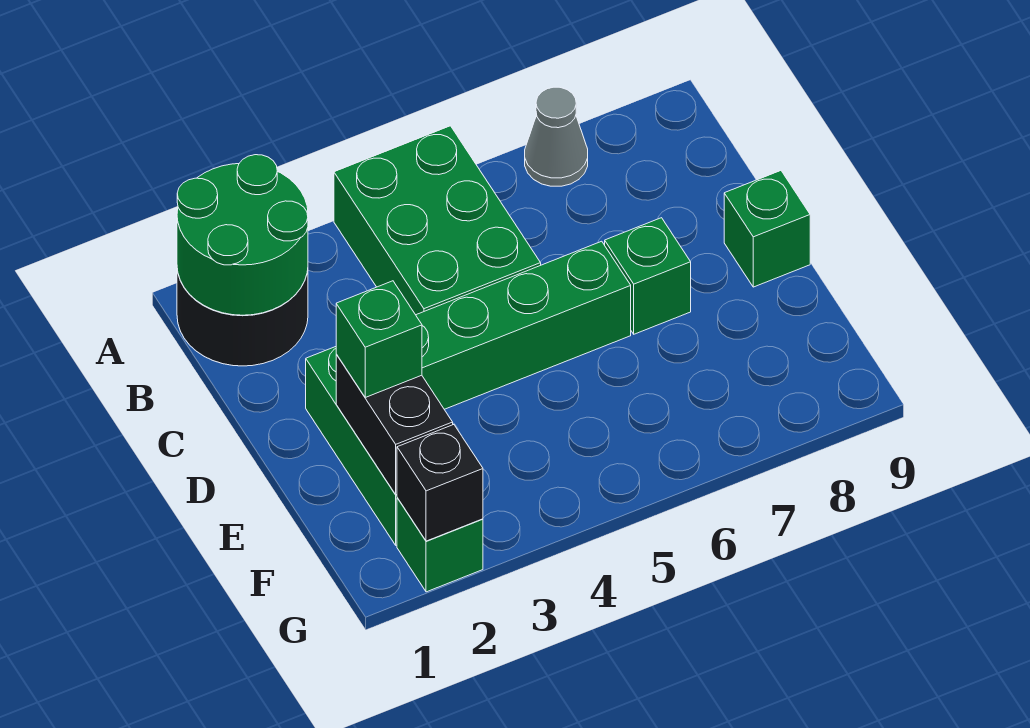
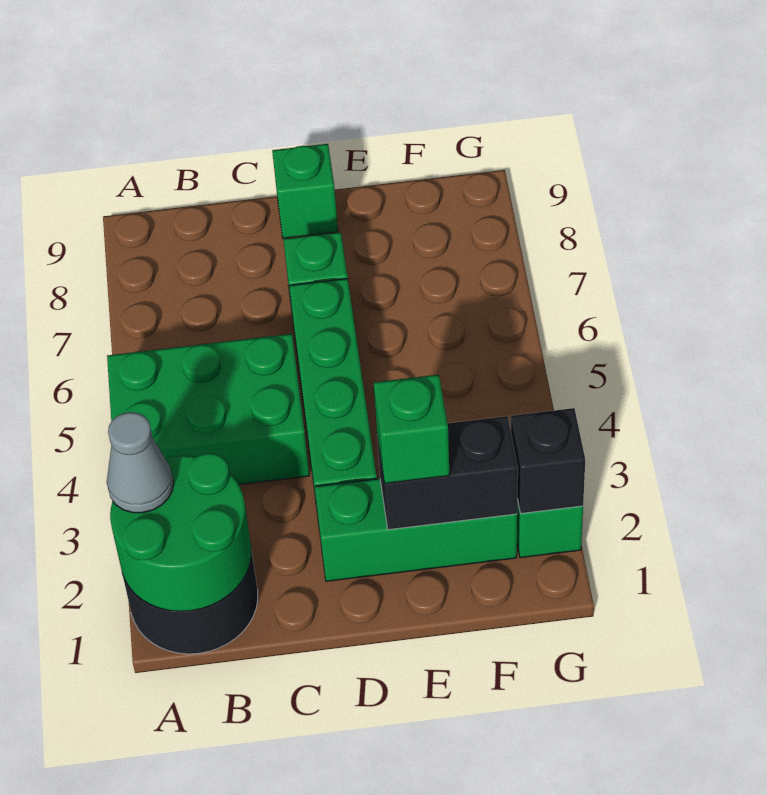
grey 1x1 cone [525,87,588,186] -> grey 1x1 cone moved to [107,412,173,513]

